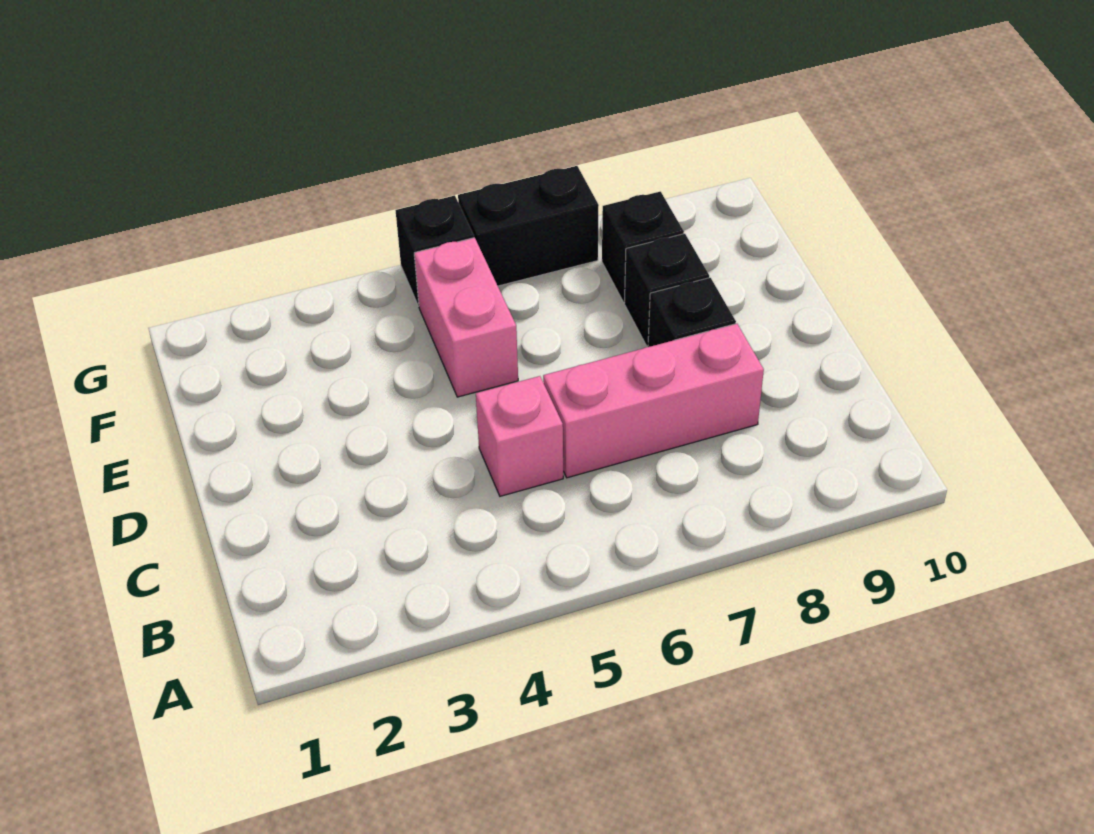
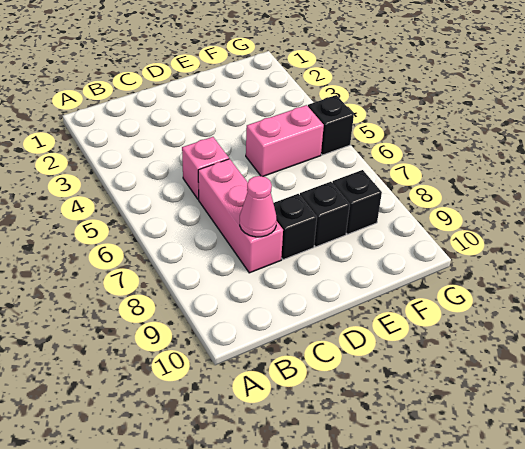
none -> pink 1x1 cone [240,176,277,237]
black 1x2 brick [458,166,599,286] -> none

